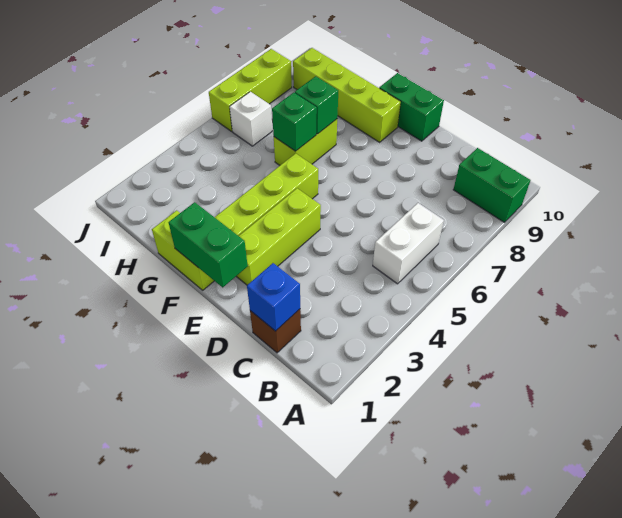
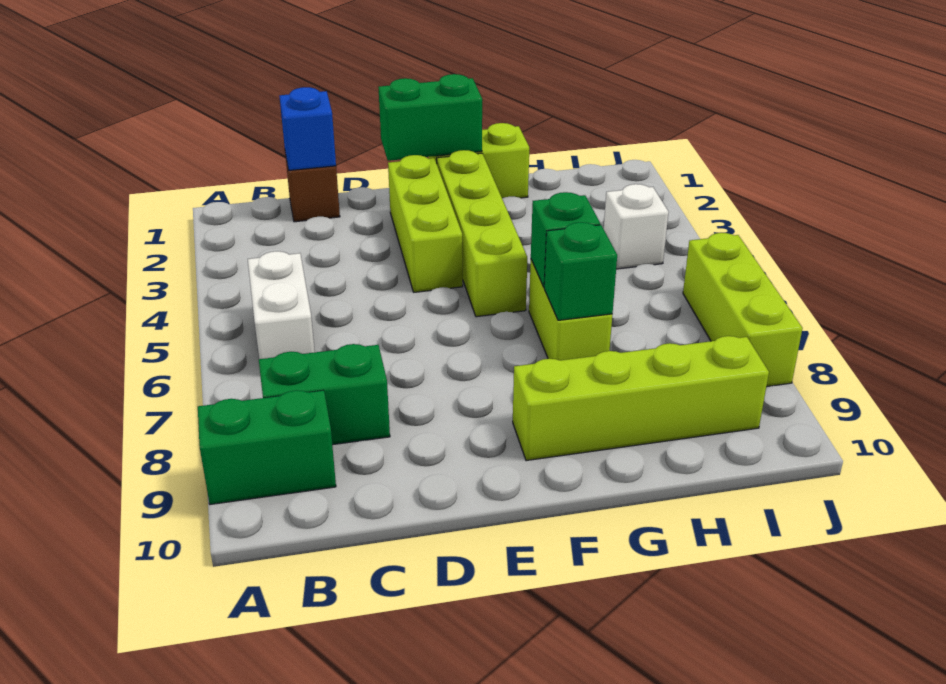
green 1x2 brick [379,73,444,141] -> green 1x2 brick moved to [259,344,390,445]
white 1x1 brick [230,92,272,146] -> white 1x1 brick moved to [604,184,669,269]

